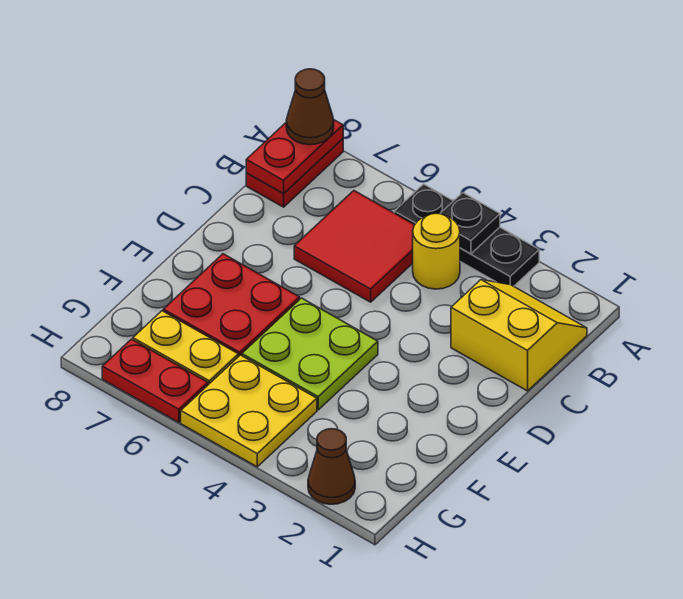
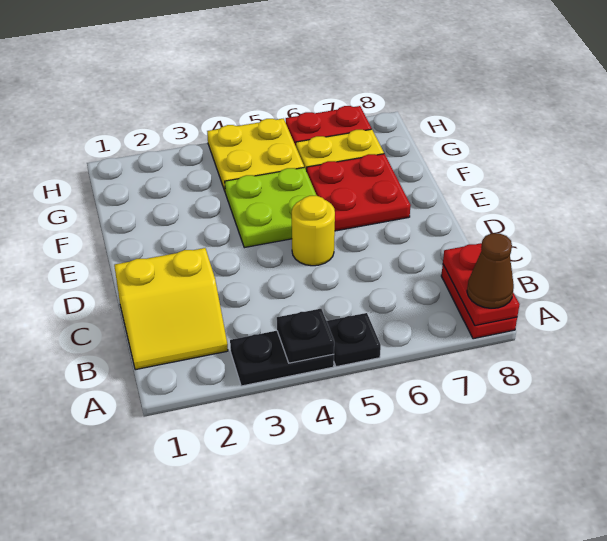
yellow 1x1 round brick [413,213,460,289] -> yellow 1x1 round brick moved to [292,196,335,266]
red 2x2 tile [294,191,414,302] -> none
brown 1x1 cone [308,429,355,504] -> none

